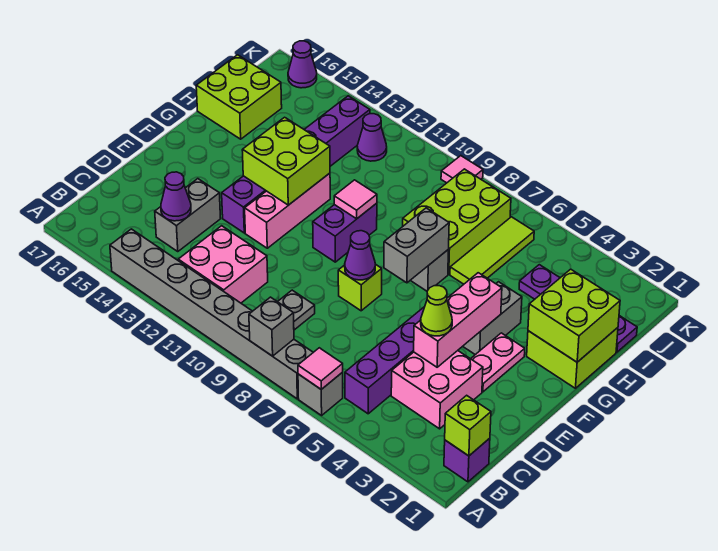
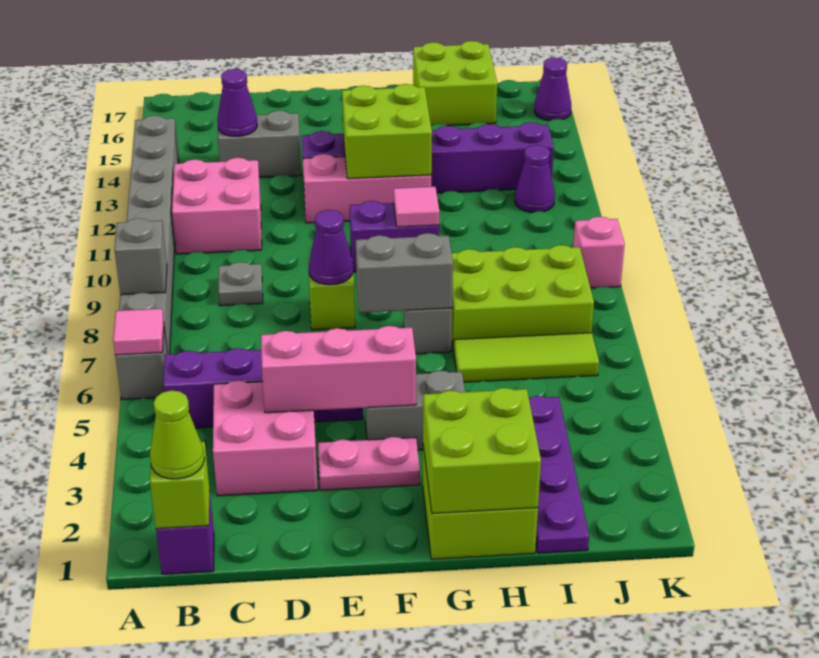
lime 1x1 cone [421,286,452,336] -> lime 1x1 cone moved to [150,390,204,479]
pink 1x1 tile [441,156,483,183] -> pink 1x1 brick [573,217,625,288]

